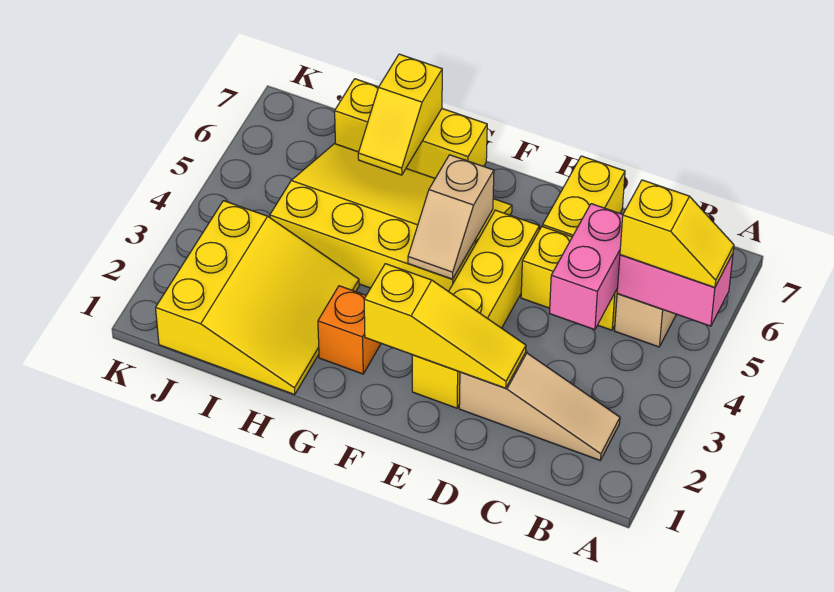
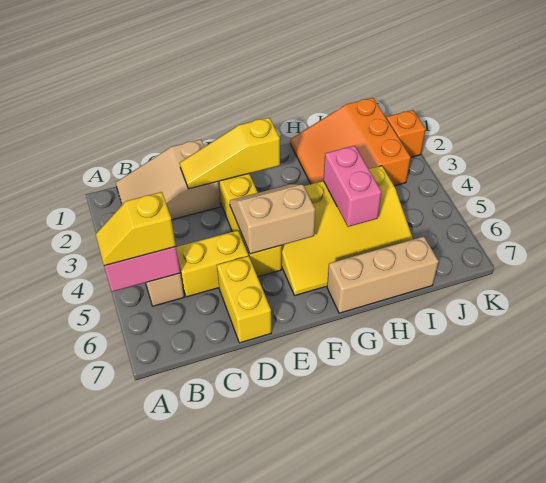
tan 1x3 slope [459,353,620,460] -> tan 2x3 slope [116,140,221,220]
pink 1x2 brick [550,204,623,330] -> pink 1x2 brick moved to [324,146,382,227]
tan 1x2 slope [408,155,494,279] -> tan 2x2 slope [230,184,315,254]
orange 1x1 brick [318,286,381,374] -> orange 1x1 brick moved to [386,110,426,157]
yellow 1x3 brick [335,79,487,178] -> tan 1x3 brick [327,237,439,313]
yellow 3x3 slope [156,201,359,395] -> orange 3x3 slope [290,98,411,186]
yellow 1x2 slope [358,54,442,175] -> none

